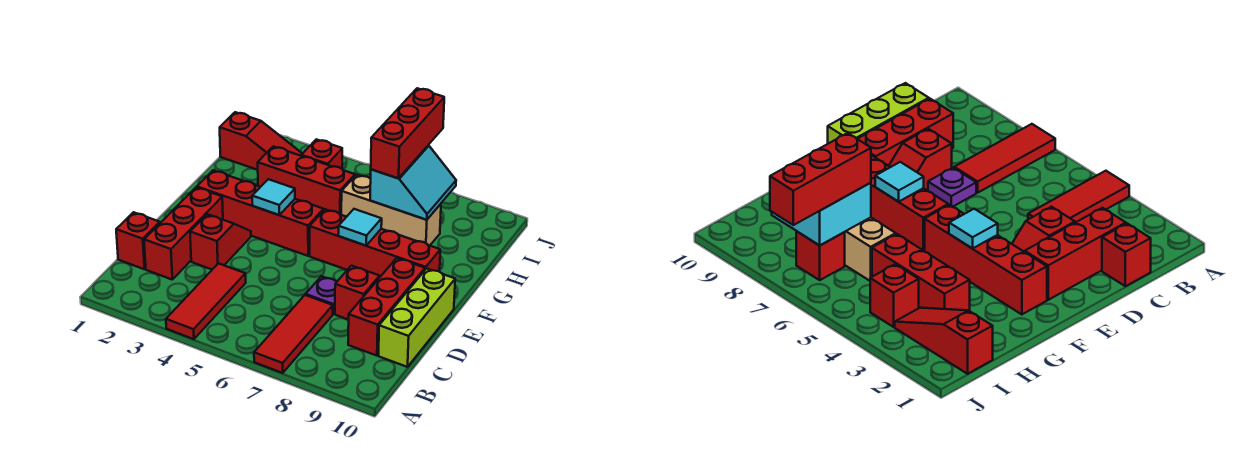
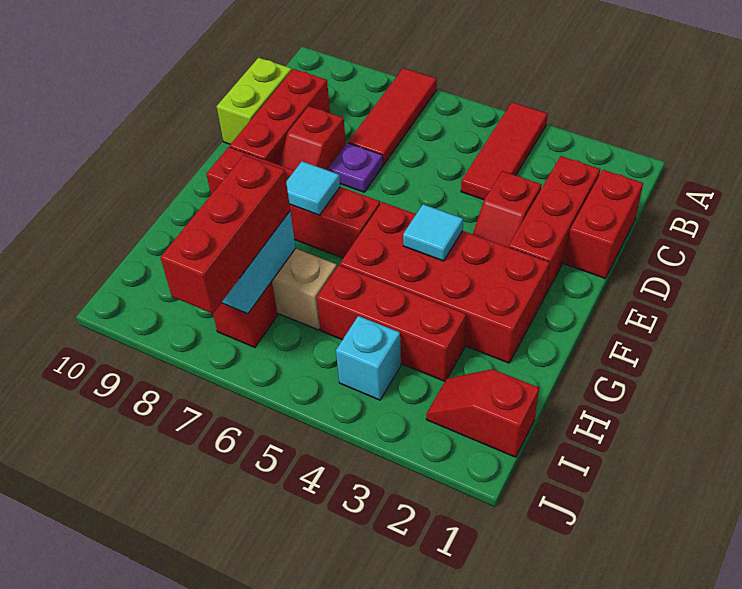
red 1x1 brick [116,212,160,269] -> red 1x2 brick [565,170,643,278]
lime 1x3 brick [378,268,455,367] -> lime 1x2 brick [217,58,292,144]
red 1x4 brick [197,170,324,256] -> red 2x4 brick [340,202,550,363]
red 1x3 slope [220,112,302,170] -> red 1x2 slope [426,369,539,457]
red 1x1 brick [301,139,342,169] -> cyan 1x1 brick [336,316,401,400]

